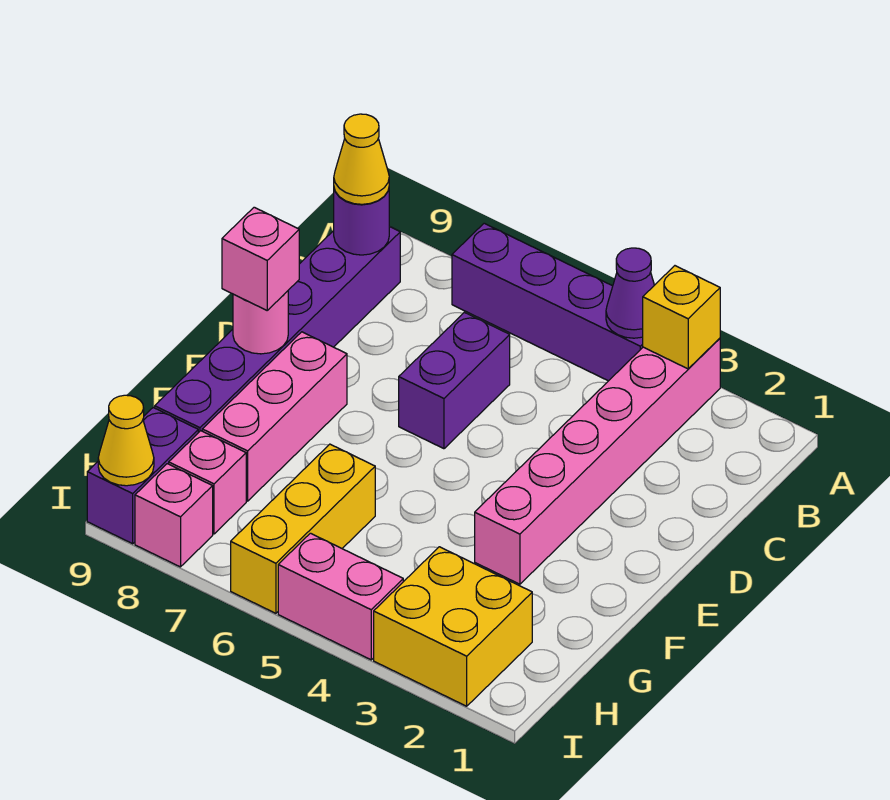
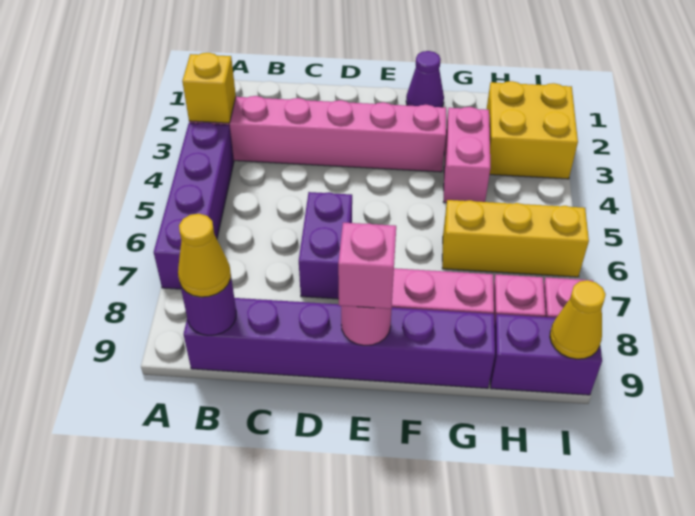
purple 1x1 cone [606,248,654,338] -> purple 1x1 cone moved to [406,51,444,107]
purple 1x2 brick [399,312,510,449] -> purple 1x2 brick turned to [299,192,352,299]
pink 1x2 brick [278,533,403,660] -> pink 1x2 brick moved to [444,107,491,203]

